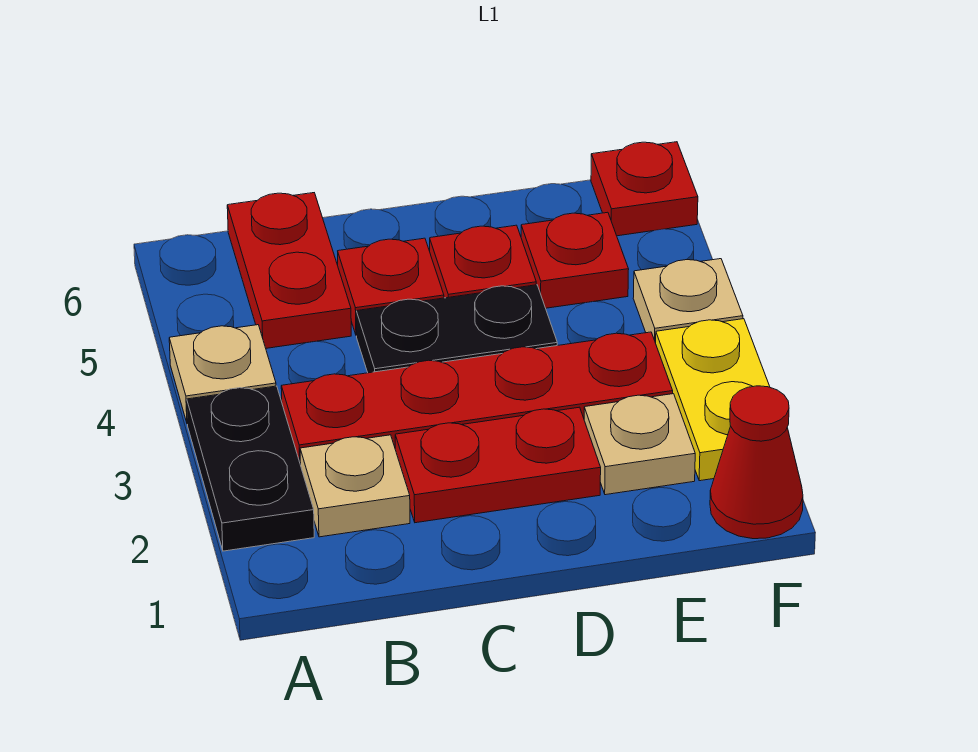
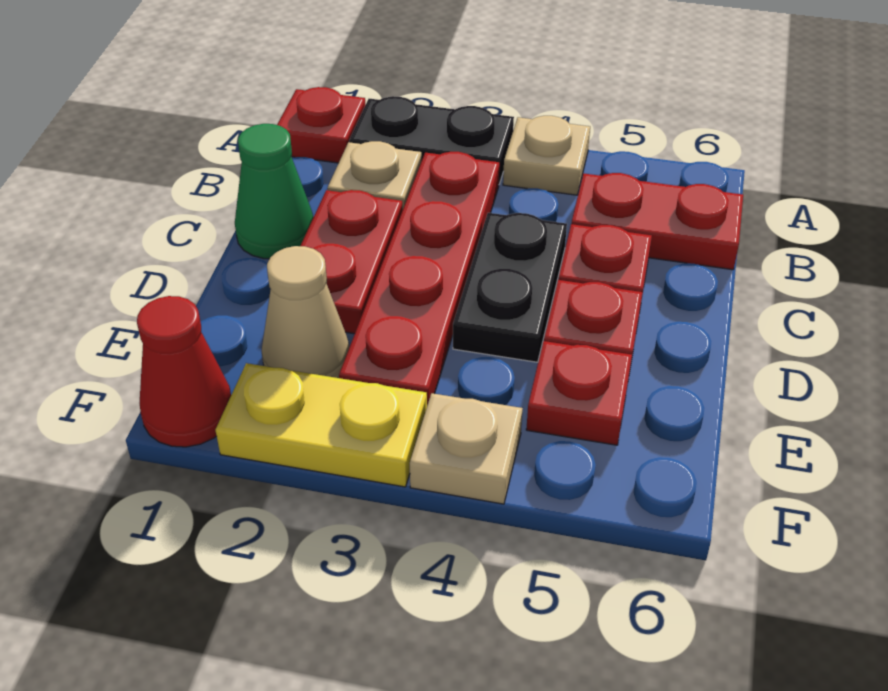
none -> green 1x1 cone [235,124,314,259]
tan 1x1 plate [584,394,695,495] -> tan 1x1 cone [261,246,349,378]
red 1x1 plate [591,142,698,236] -> red 1x1 plate moved to [277,87,365,163]

